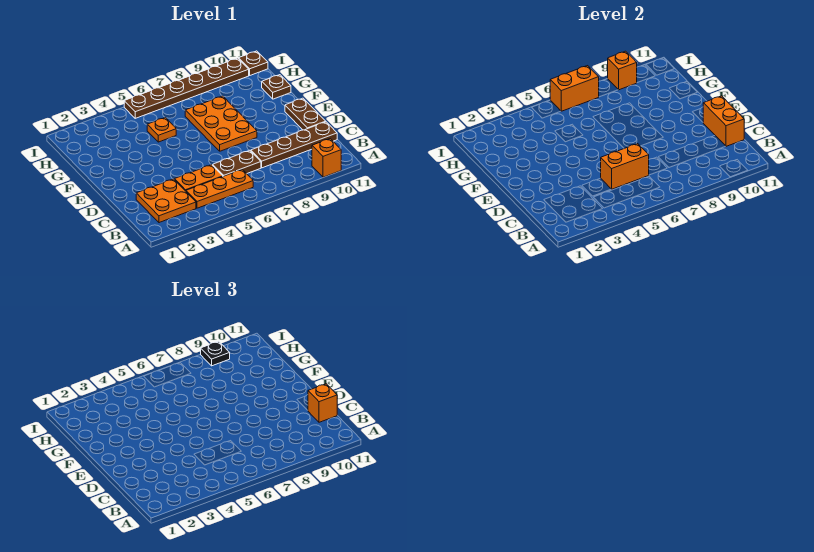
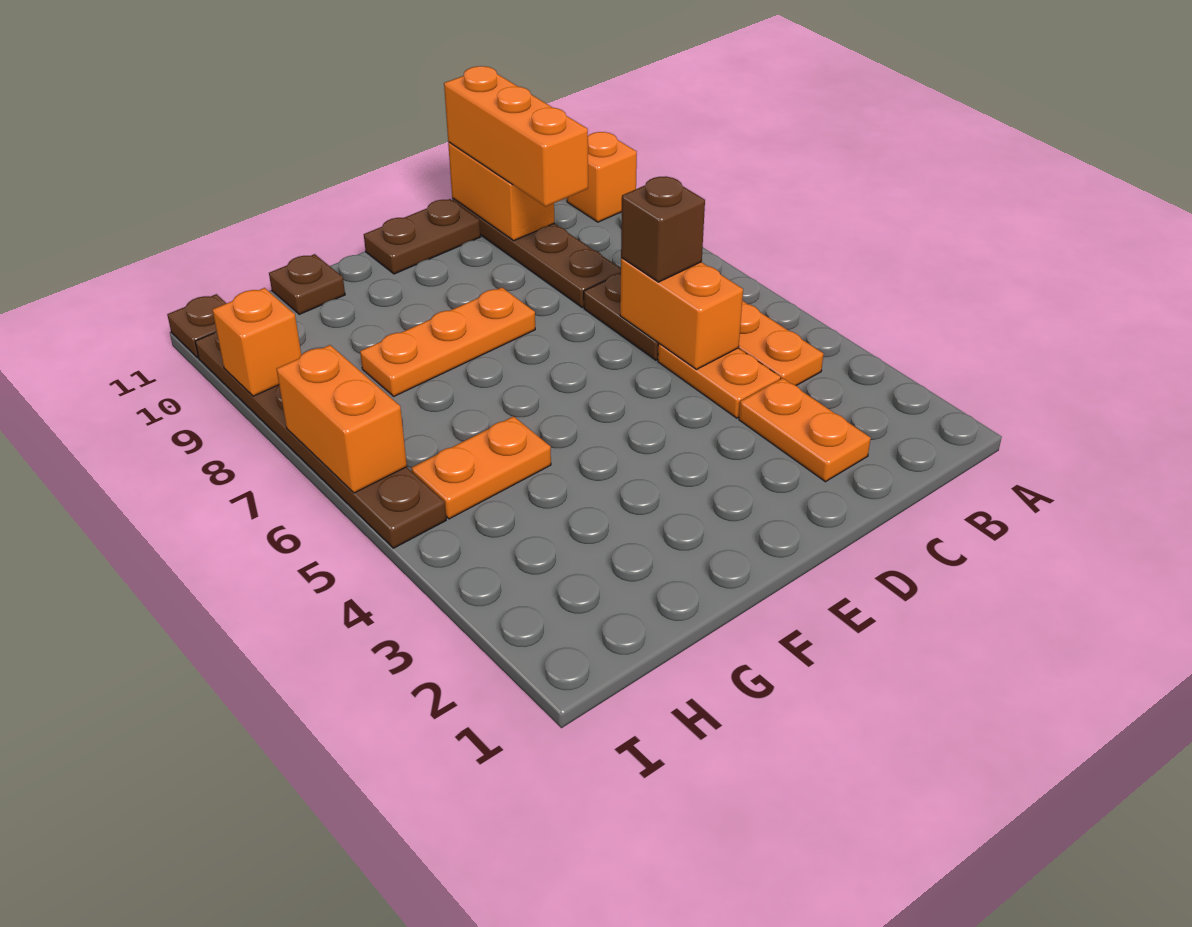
orange 2x2 plate [136,179,196,223] -> orange 1x2 plate [739,378,871,482]
none -> brown 1x1 brick [621,177,705,282]
orange 1x2 brick [703,96,744,146] -> orange 1x2 brick turned to [448,142,554,241]
orange 1x1 brick [308,384,337,422] -> orange 1x3 brick [444,66,588,206]
orange 2x3 plate [185,96,257,151] -> orange 1x3 plate [360,287,535,396]
orange 1x1 plate [147,117,176,142] -> orange 1x2 plate [411,416,551,519]
black 1x1 plate [201,341,230,366] -> none

